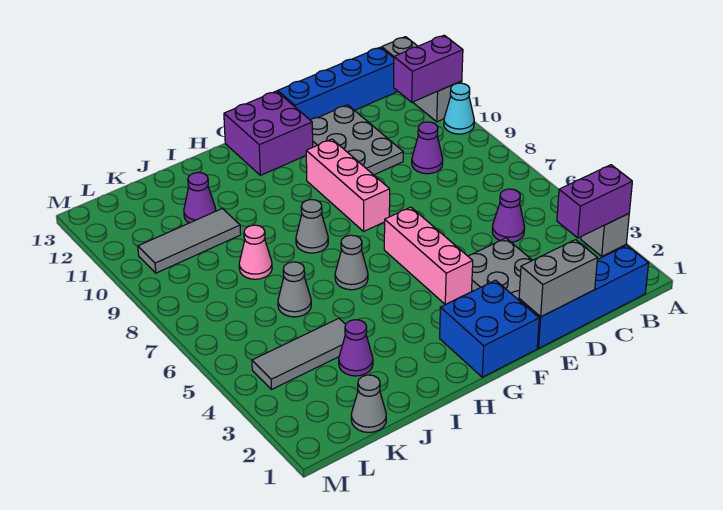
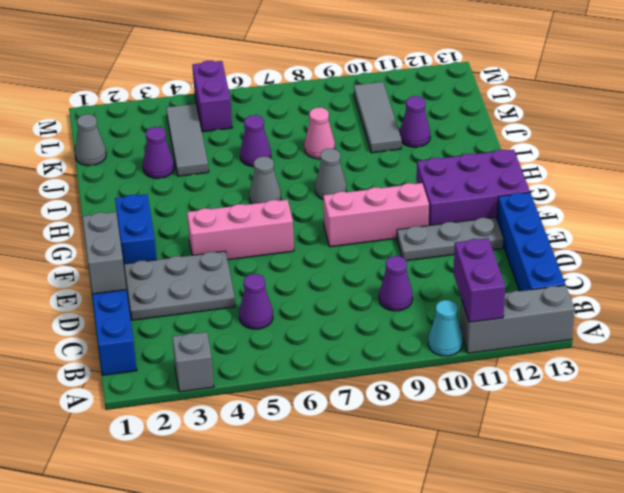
purple 1x2 brick [557,165,632,238] -> purple 1x2 brick moved to [192,61,232,132]
grey 2x3 plate [311,105,403,175] -> grey 1x3 plate [397,217,503,261]
blue 2x2 brick [440,280,539,377] -> blue 1x2 brick [115,194,157,264]
purple 2x2 brick [224,91,313,175] -> purple 2x3 brick [417,149,530,225]
grey 1x1 cone [278,262,311,317] -> purple 1x1 cone [240,115,271,167]

